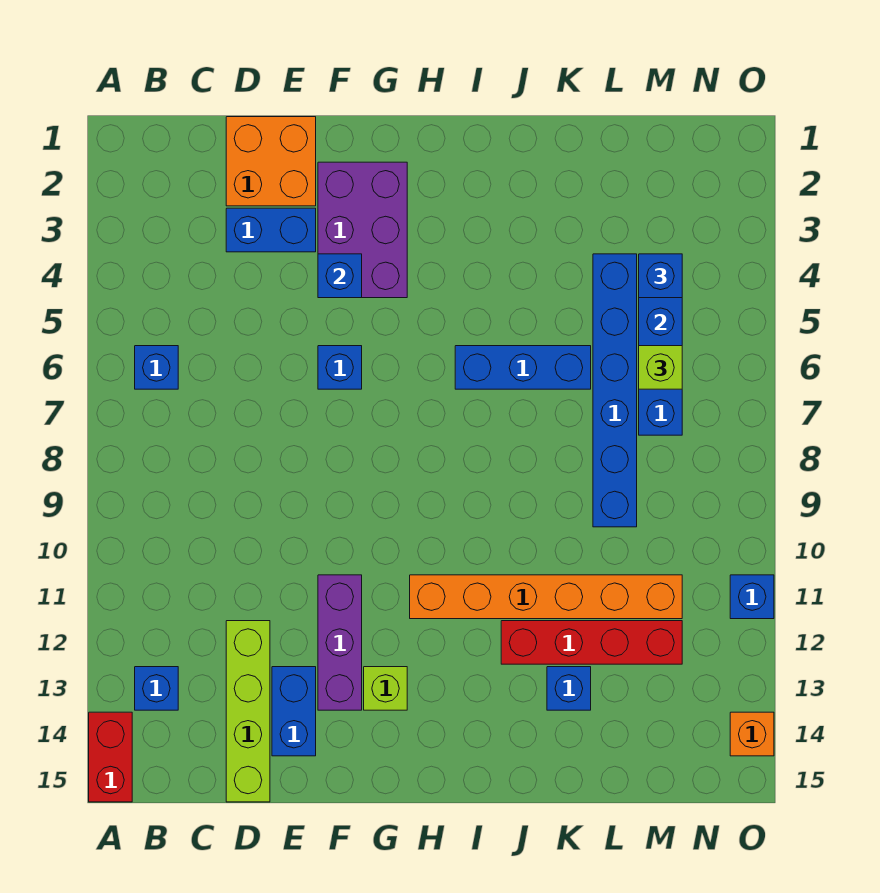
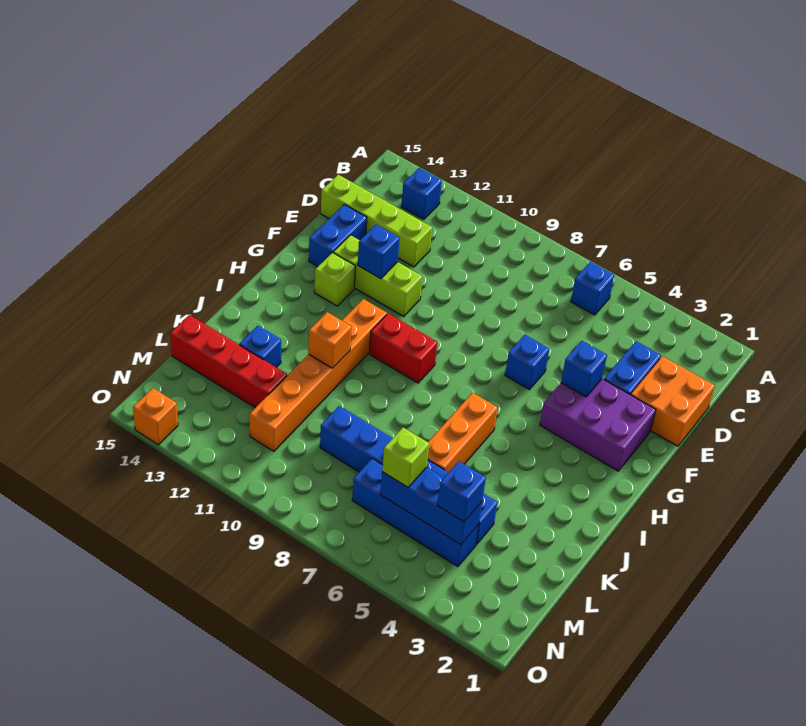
red 1x2 brick [89,712,132,802] -> red 1x2 brick moved to [369,313,437,383]
blue 1x2 brick [272,667,316,756] -> blue 1x2 brick turned to [309,204,367,267]
purple 1x3 brick [318,575,362,710] -> lime 1x3 brick [333,235,422,316]
blue 1x3 brick [455,346,591,389] -> orange 1x3 brick [428,393,498,472]
none -> orange 1x1 brick [308,312,351,368]
red 1x4 brick [501,621,682,664] -> red 1x4 brick turned to [171,315,287,408]
blue 1x1 brick [730,575,774,619] -> blue 1x1 brick moved to [358,224,400,279]

